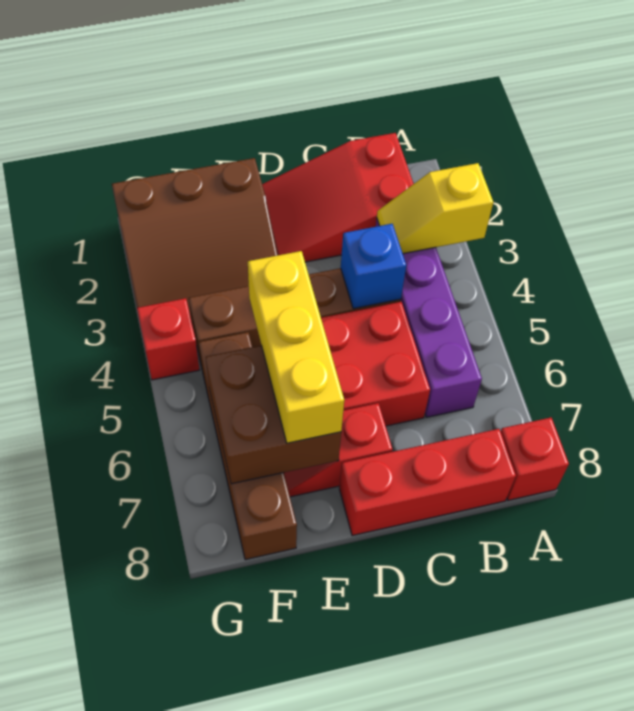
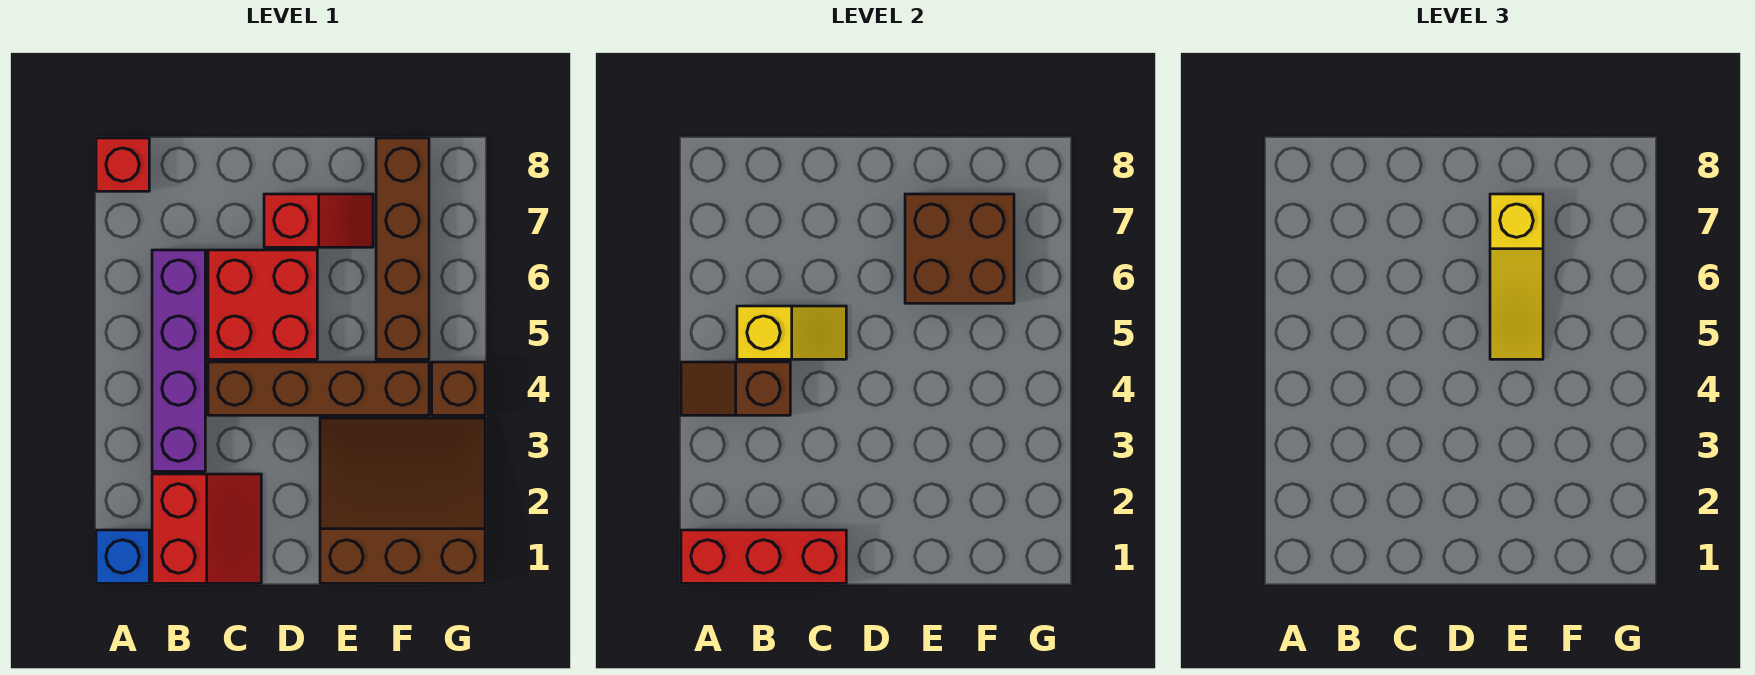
yellow 1x2 slope [377,163,493,254] -> yellow 1x2 slope moved to [737,306,846,359]
none -> brown 1x2 slope [681,362,790,415]
red 2x3 slope [262,133,414,262] -> red 2x2 slope [152,474,261,583]
red 1x3 brick [339,429,516,536] -> red 1x3 brick moved to [681,530,846,583]
blue 1x1 brick [341,224,406,309] -> blue 1x1 brick moved to [96,530,149,583]
yellow 1x3 brick [248,251,344,443] -> yellow 1x3 slope [1490,194,1543,359]
red 1x1 brick [137,298,200,380] -> brown 1x1 brick [432,362,485,415]

